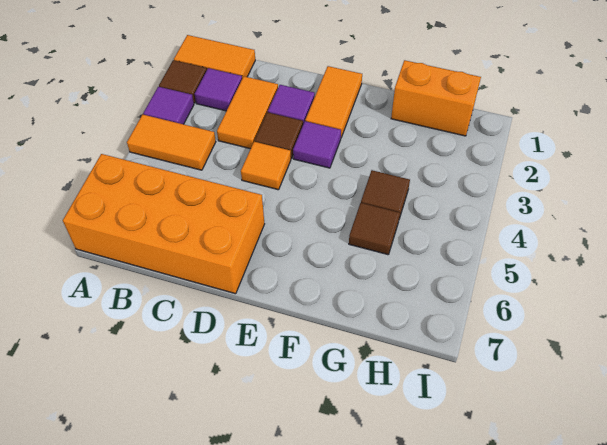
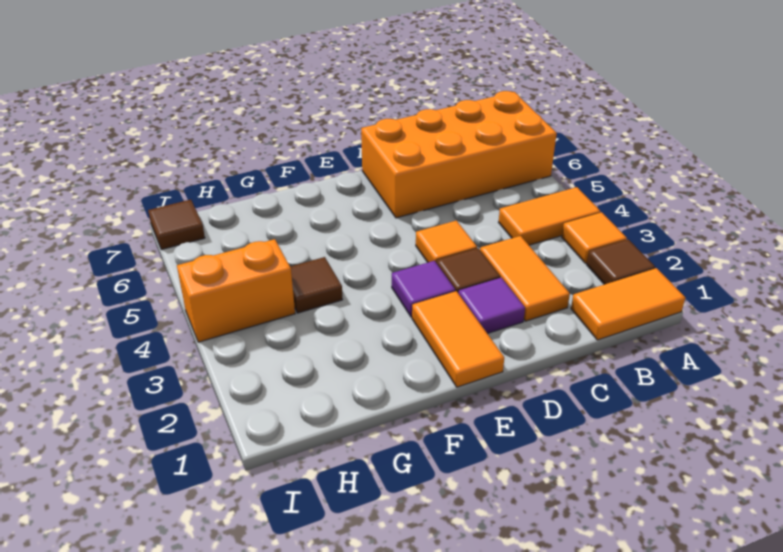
purple 1x1 tile [143,87,194,124] -> orange 1x1 tile [562,212,627,264]
purple 1x1 tile [195,68,242,111] -> none
orange 1x2 brick [391,60,481,136] -> orange 1x2 brick moved to [177,239,295,342]
brown 1x1 tile [349,203,400,255] -> brown 1x1 tile moved to [148,200,205,250]

